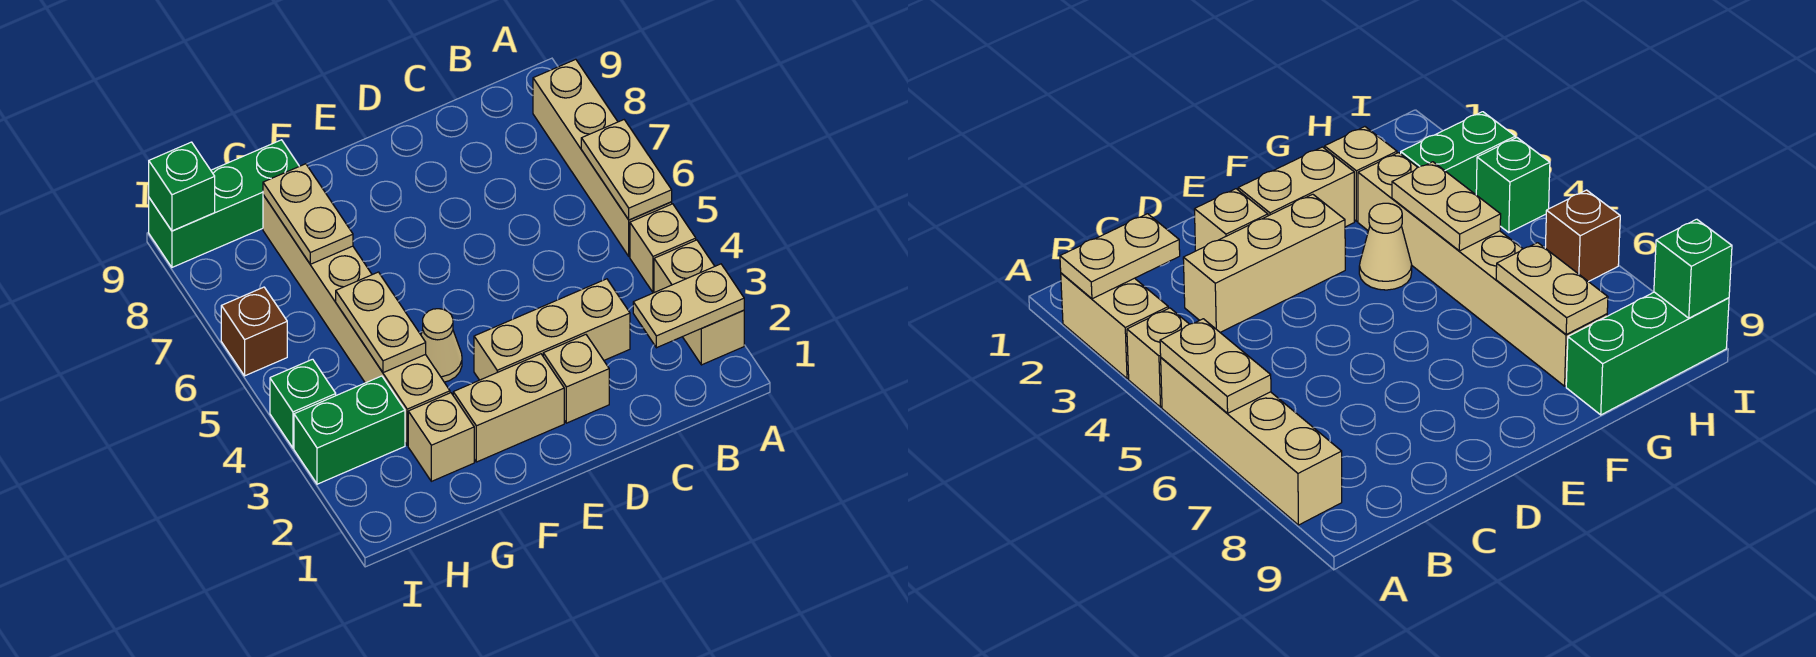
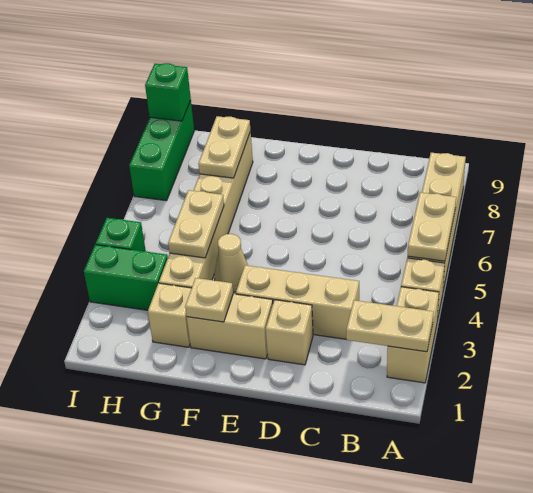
none -> tan 1x1 plate [185,278,233,322]
green 1x3 brick [149,140,299,267] -> green 1x3 brick turned to [129,100,194,201]
brown 1x1 brick [221,287,287,376] -> none

